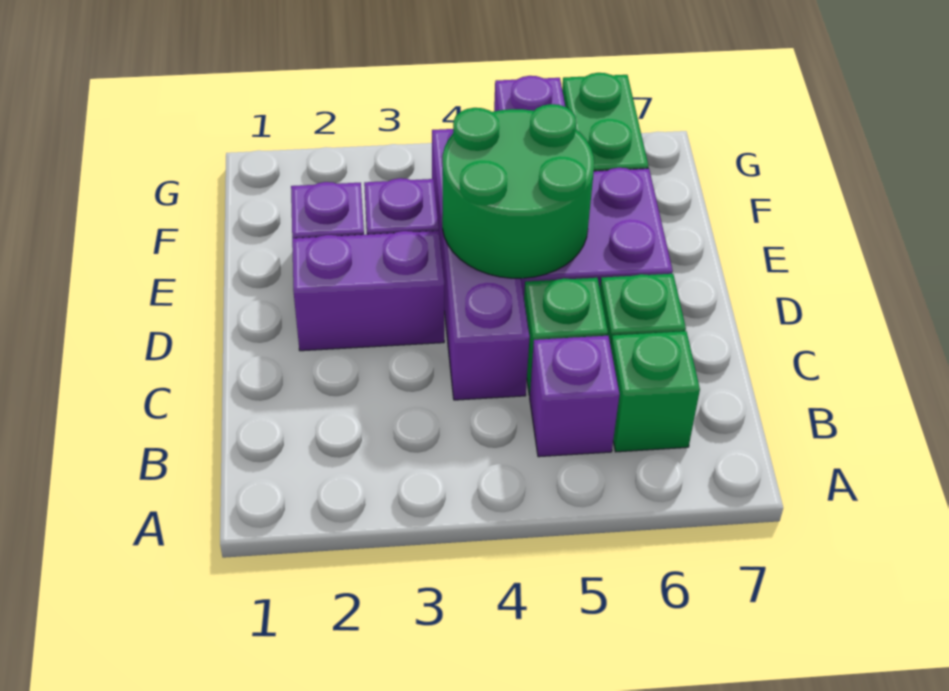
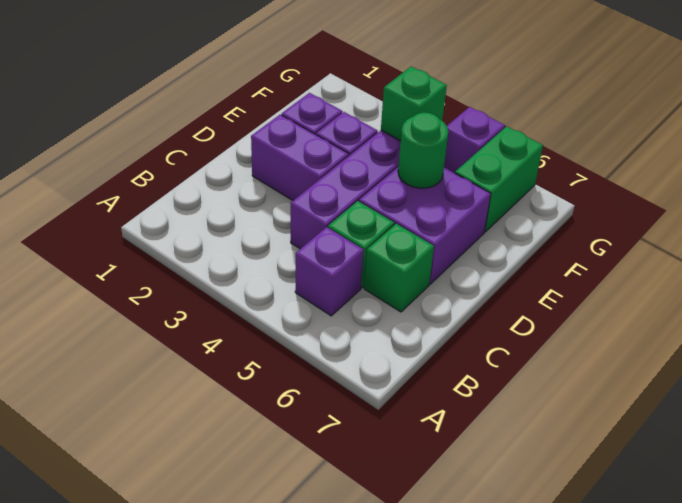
green 1x1 brick [611,331,700,452] -> green 1x1 brick moved to [381,67,447,141]
green 2x2 round brick [442,104,594,278] -> green 1x1 round brick [398,113,448,188]

